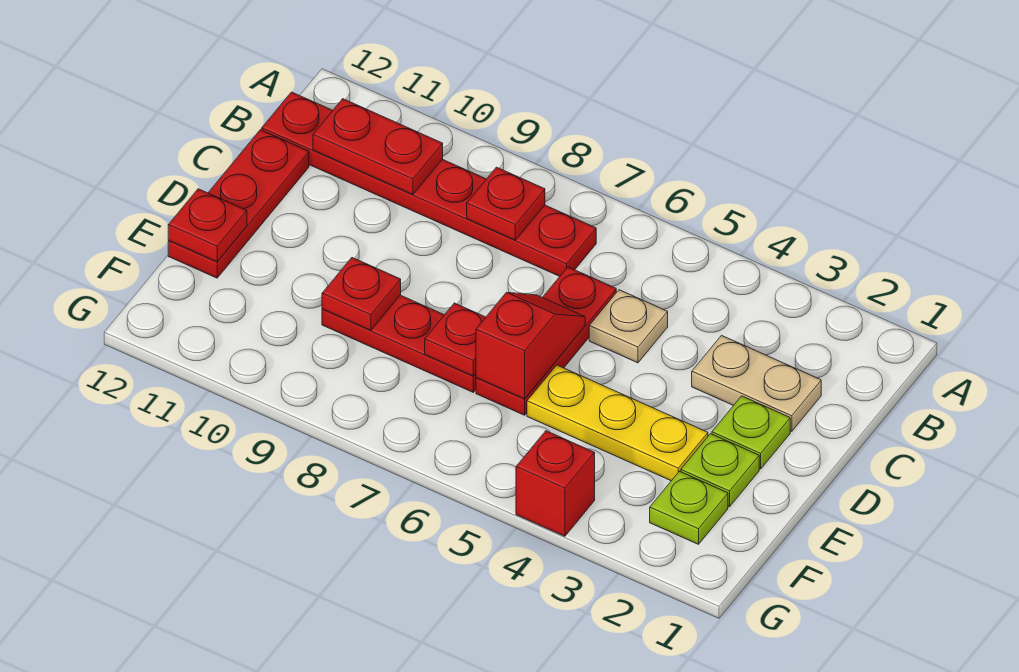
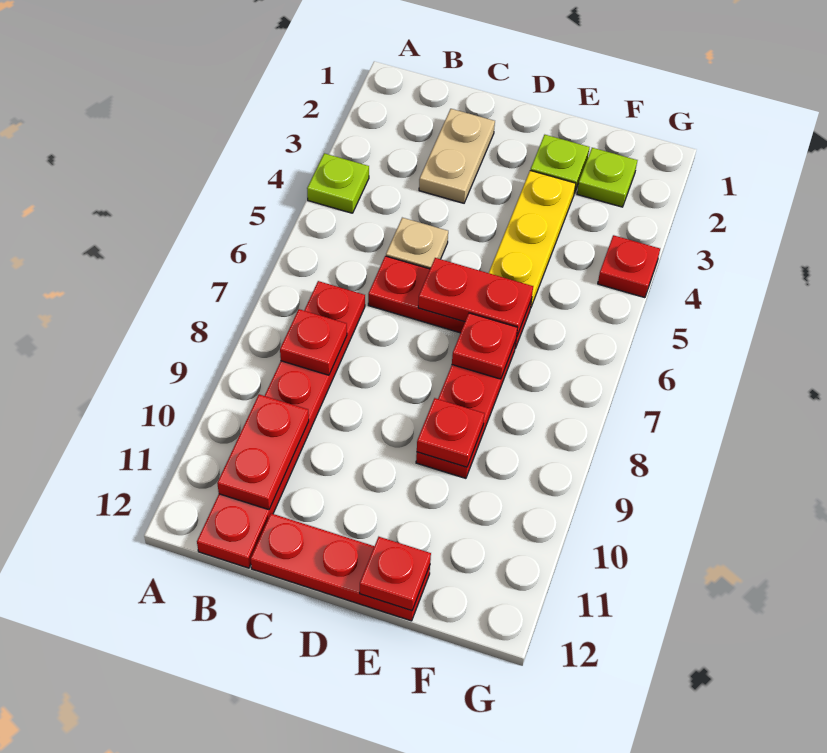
lime 1x1 plate [712,396,790,469] -> lime 1x1 plate moved to [307,153,369,213]
red 1x2 slope [476,293,585,399] -> red 1x2 plate [418,258,533,337]
red 1x1 brick [516,431,595,536] -> red 1x1 plate [598,235,660,298]

